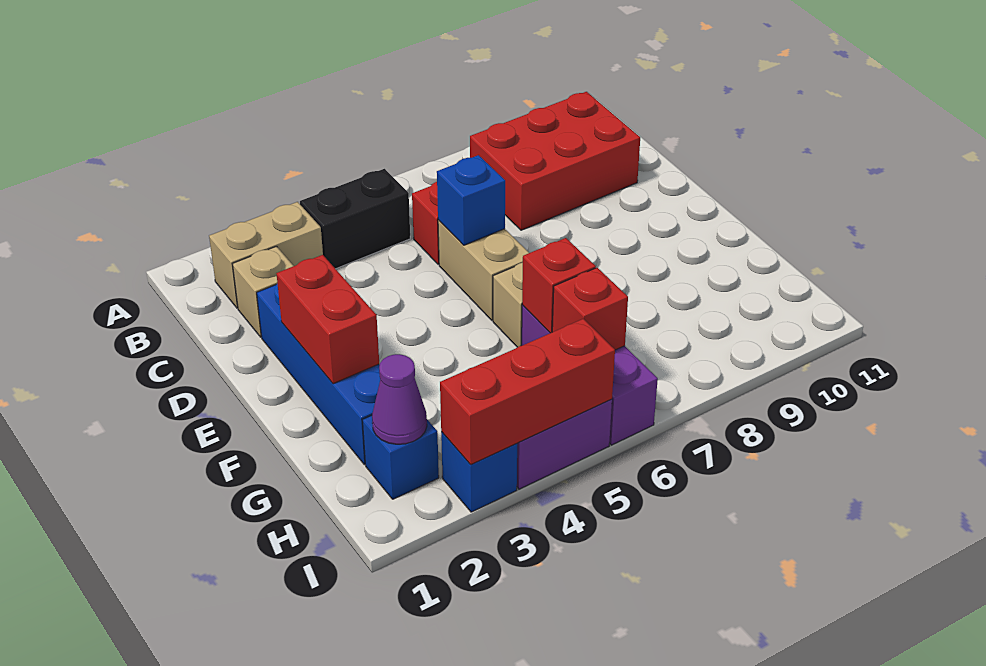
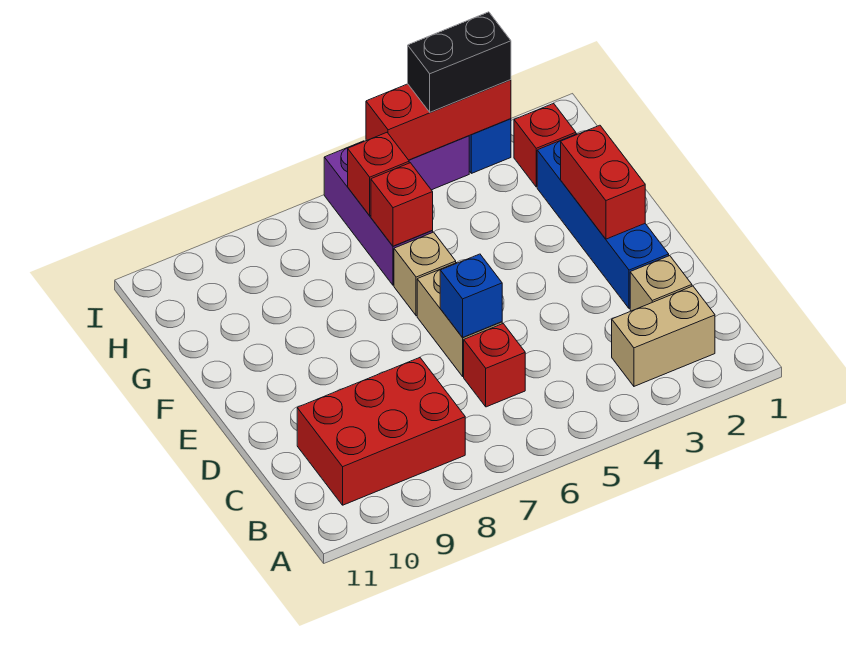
black 1x2 brick [300,169,410,269] -> black 1x2 brick moved to [408,12,511,112]
blue 1x1 brick [362,415,439,499] -> red 1x1 brick [514,103,576,187]
purple 1x1 cone [372,354,427,444] -> none

